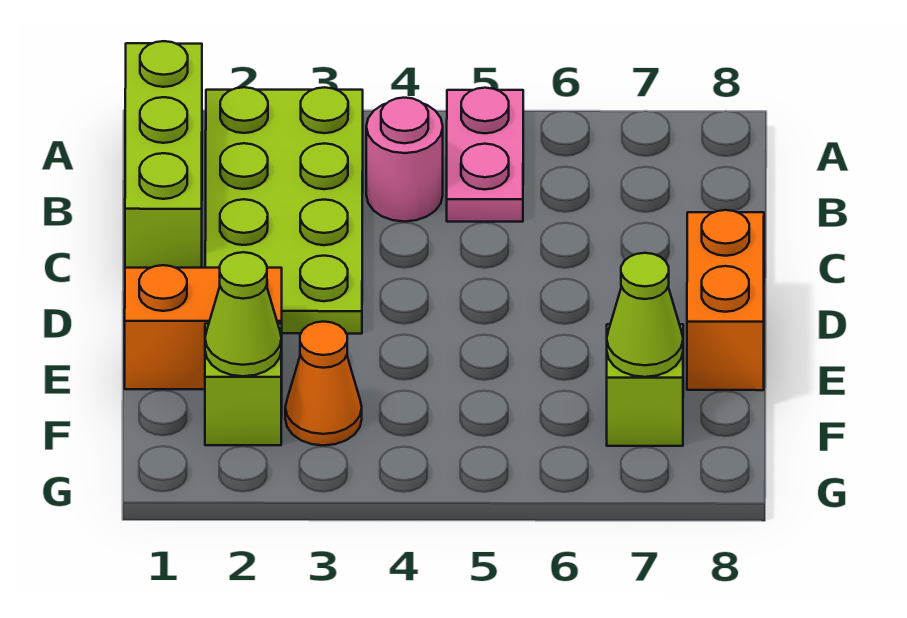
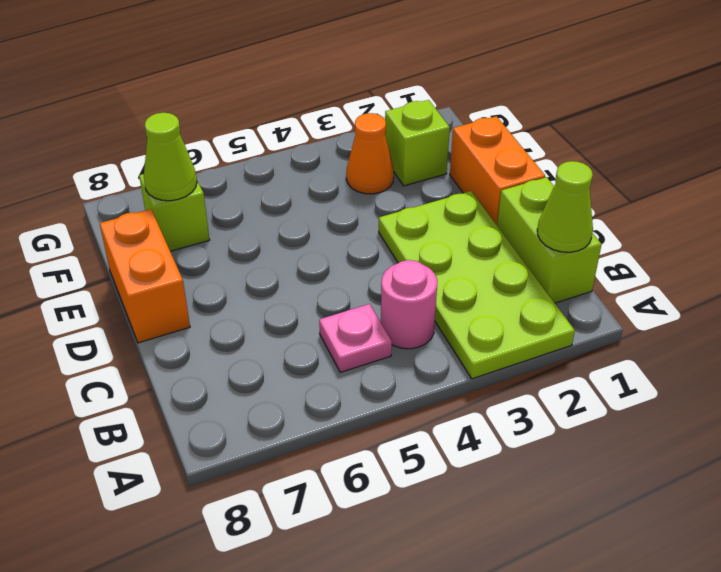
lime 1x3 brick [125,41,202,268] -> lime 1x2 brick [497,177,602,303]
pink 1x2 plate [447,88,523,222] -> pink 1x1 plate [319,304,392,372]
orange 1x2 brick [125,265,282,389] -> orange 1x2 brick turned to [450,116,545,225]
lime 1x1 cone [205,252,281,376] -> lime 1x1 cone moved to [537,161,593,252]

